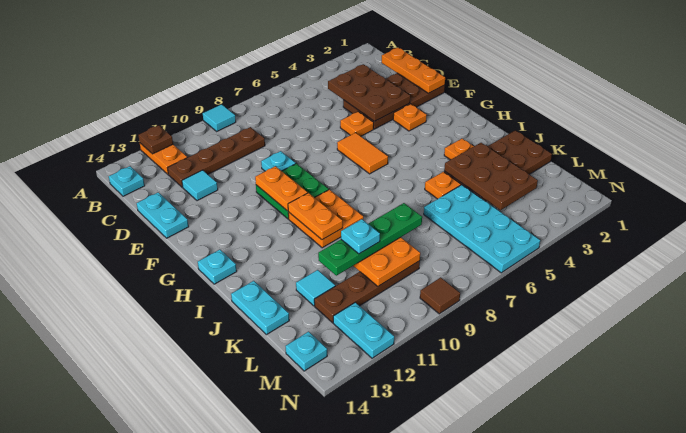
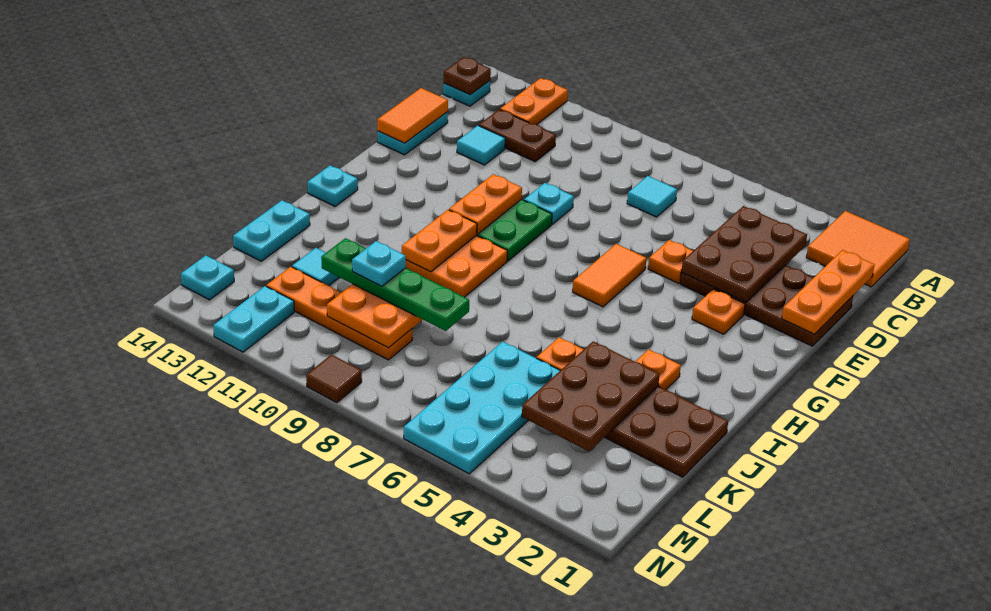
none -> orange 2x2 tile [806,211,910,287]
cyan 1x1 tile [203,104,236,131] -> cyan 1x1 tile moved to [627,176,677,217]
brown 1x1 plate [138,125,173,154] -> brown 1x1 plate moved to [444,57,491,95]
brown 1x4 plate [168,127,265,187] -> brown 1x2 plate [479,109,556,162]
none -> orange 1x2 tile [377,88,448,143]
brown 1x4 plate [314,261,420,323] -> orange 1x4 plate [266,267,412,360]

